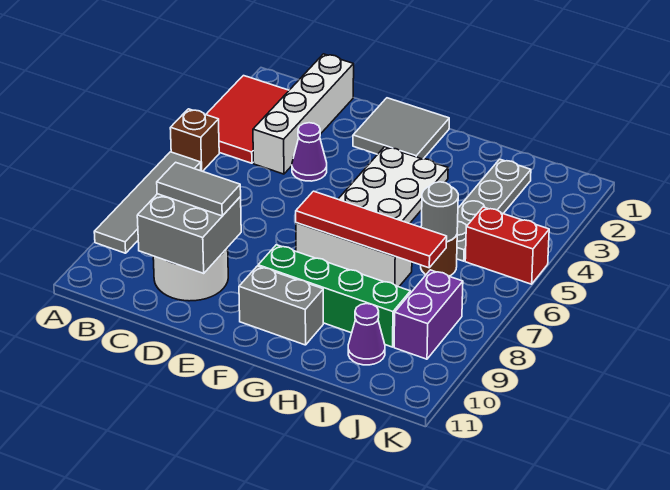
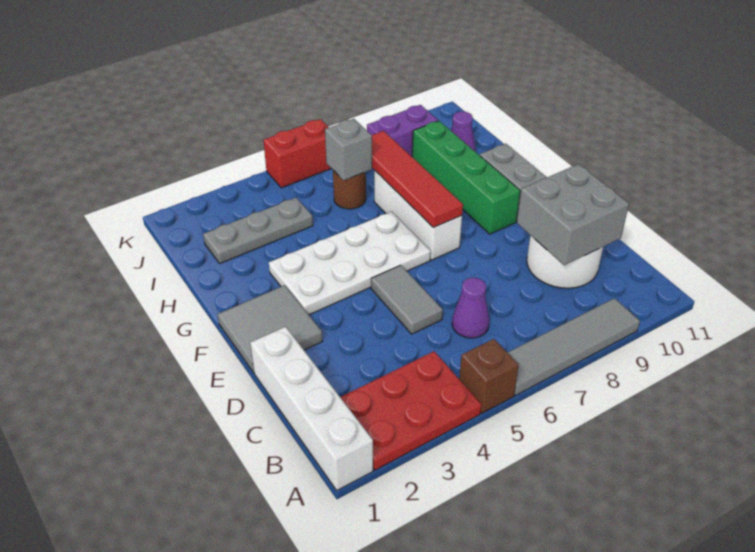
red 2x3 tile [206,76,289,163] -> red 2x3 plate [340,351,482,470]
white 1x4 brick [253,54,354,174] -> white 1x4 brick turned to [250,327,373,490]
grey 1x2 tile [157,162,241,216] -> grey 1x2 tile moved to [371,265,443,334]
purple 1x1 cone [292,123,327,181] -> purple 1x1 cone moved to [452,278,489,338]
grey 1x4 plate [457,159,531,261] -> grey 1x3 plate [203,198,313,263]
grey 1x1 round brick [421,182,458,242] -> grey 1x1 brick [325,119,372,181]
red 1x2 brick [465,207,549,284] -> red 1x2 brick turned to [263,119,332,188]

